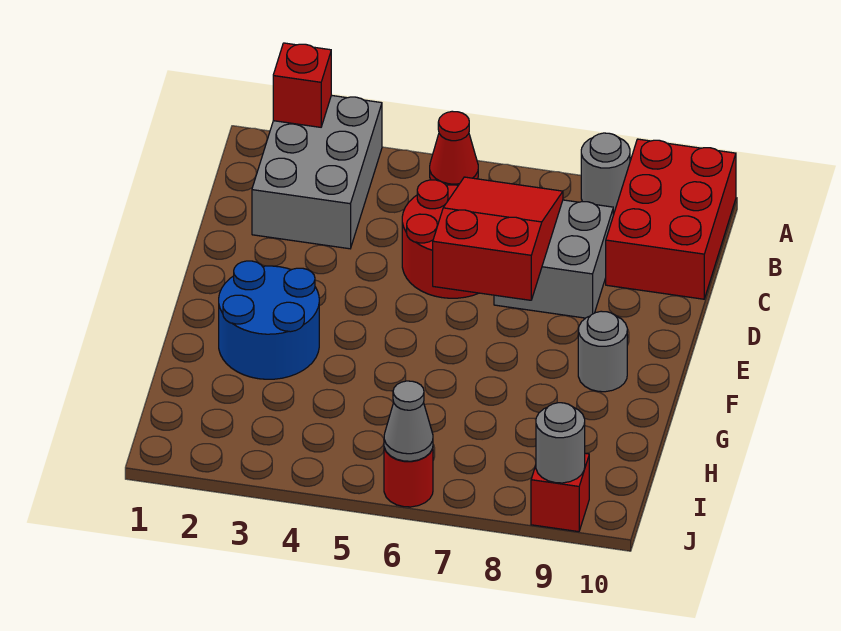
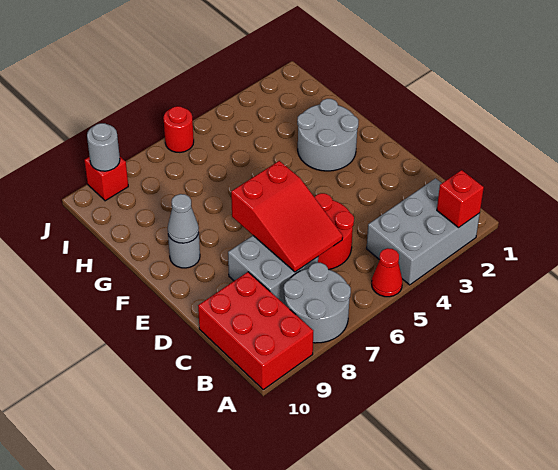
grey 2x3 brick [252,95,382,249] -> grey 2x3 brick turned to [366,178,480,285]
grey 1x1 round brick [581,133,630,212] -> grey 2x2 round brick [284,263,351,343]
blue 2x2 round brick [219,261,319,379] -> grey 2x2 round brick [297,99,358,171]
grey 1x1 cone [384,381,433,461] -> grey 1x1 cone moved to [168,194,199,243]

